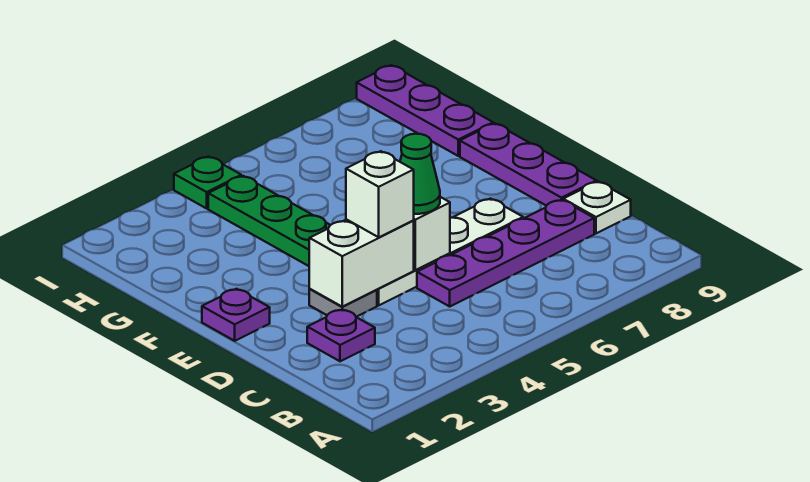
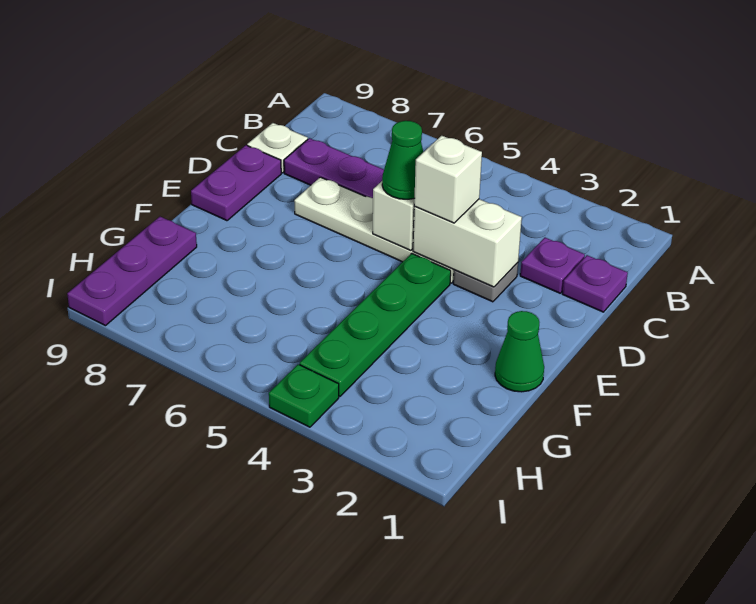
purple 1x3 plate [460,123,596,206] -> purple 1x2 plate [191,145,281,221]
purple 1x1 plate [202,289,270,341] -> purple 1x1 plate moved to [563,255,628,312]
none -> green 1x1 cone [495,311,544,392]

